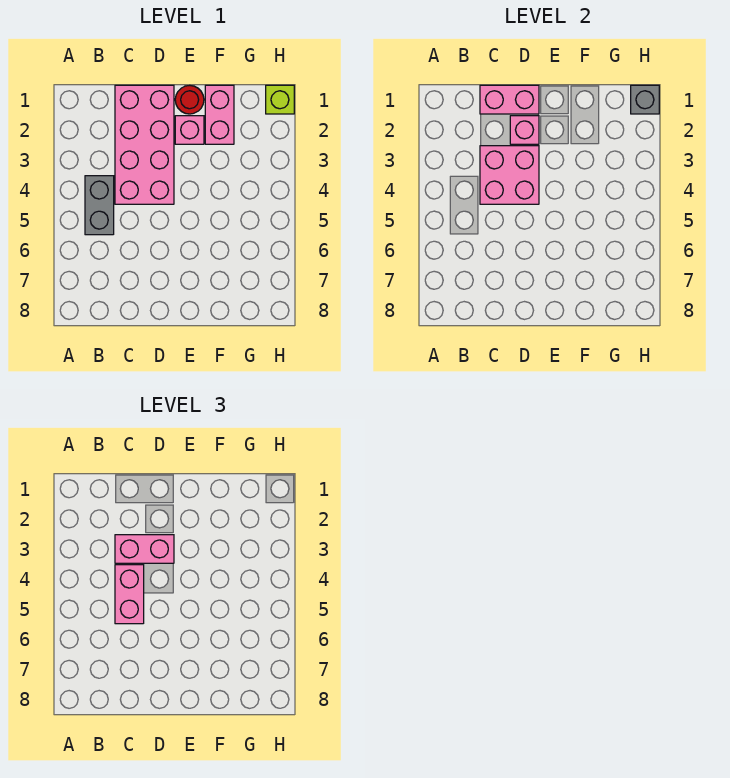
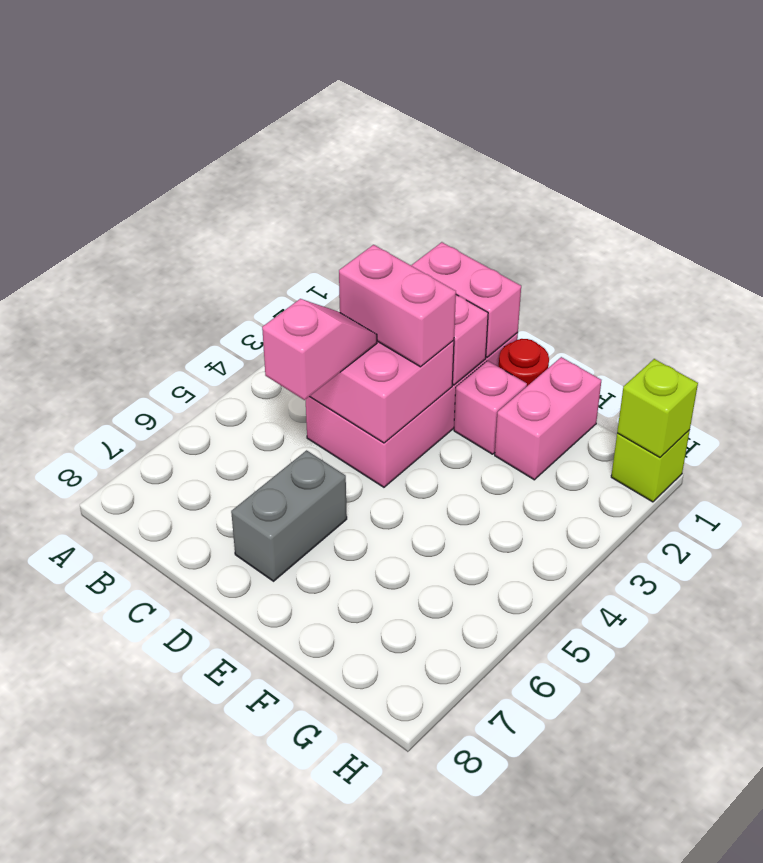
grey 1x2 brick [85,176,114,235] -> grey 1x2 brick moved to [231,450,347,581]
pink 1x2 brick [115,565,144,624] -> pink 1x2 slope [262,299,377,400]
grey 1x1 brick [631,85,659,114] -> lime 1x1 brick [617,359,698,457]

